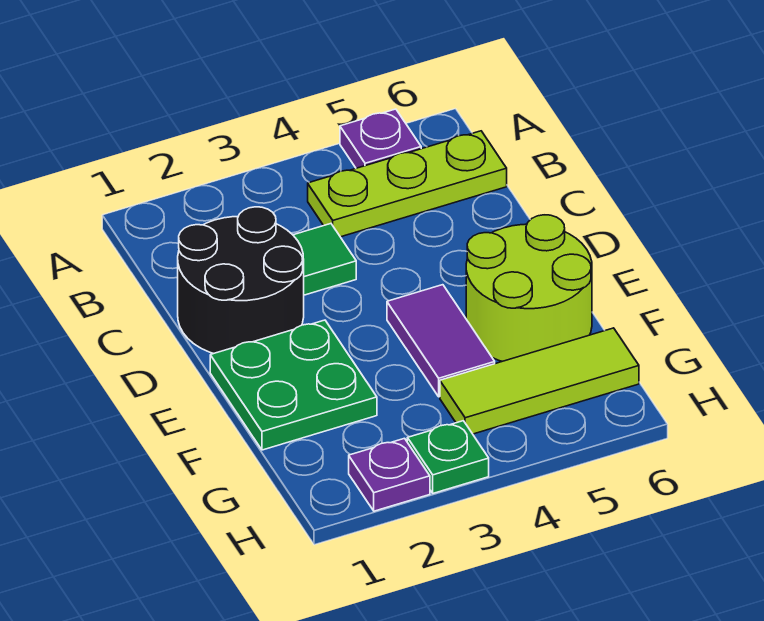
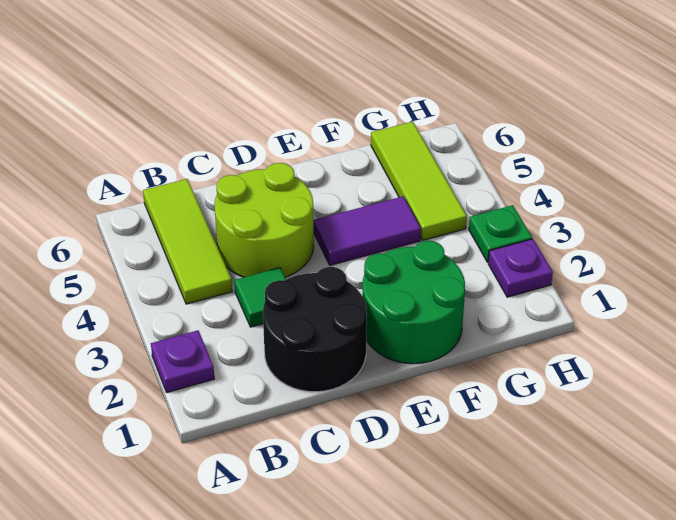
purple 1x1 plate [340,109,421,168] -> purple 1x1 plate moved to [151,330,214,393]
lime 1x3 plate [308,131,507,237] -> lime 1x3 tile [143,179,232,304]
green 2x2 plate [210,320,377,450] -> green 2x2 round brick [362,241,465,364]
lime 2x2 round brick [466,215,592,361] -> lime 2x2 round brick moved to [215,163,314,277]

